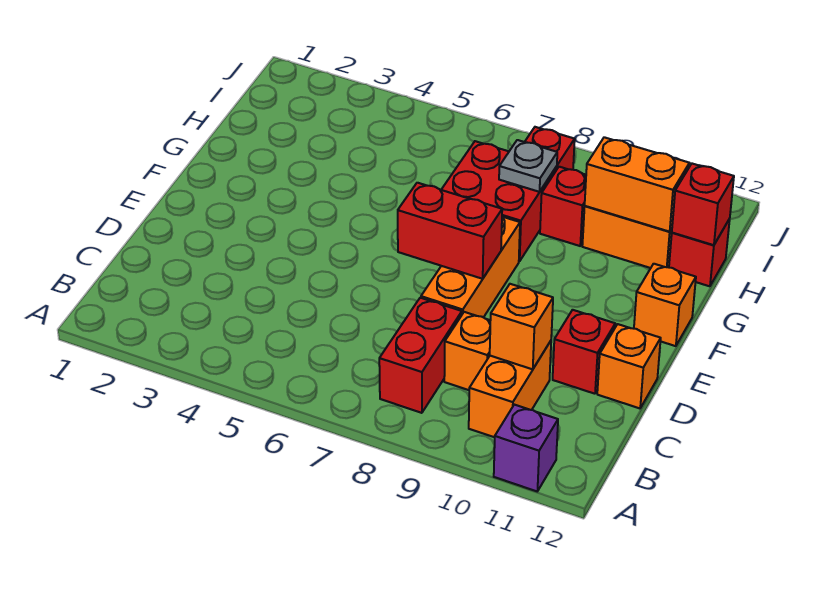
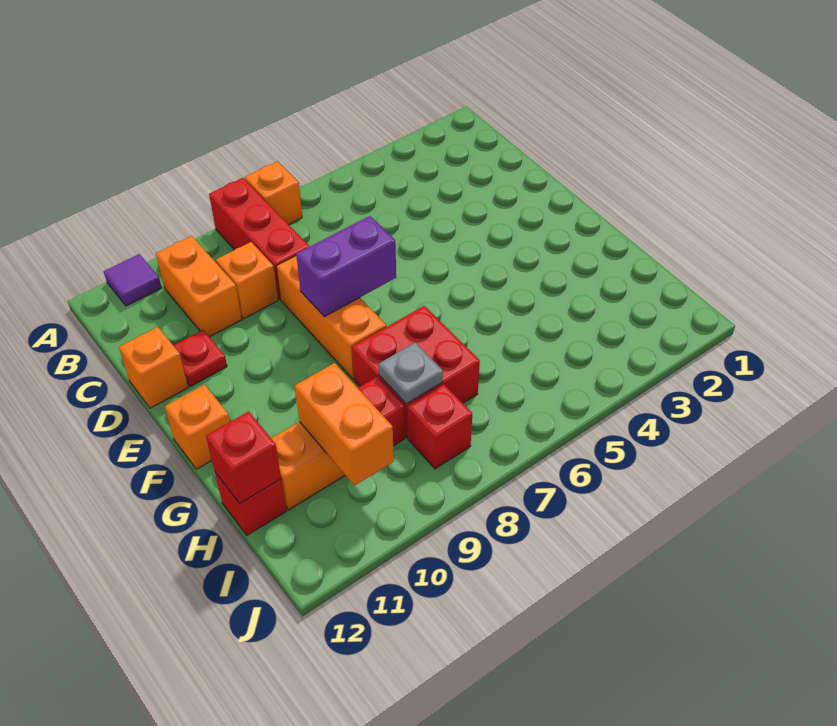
purple 1x1 brick [494,405,558,491] -> purple 1x1 tile [104,254,162,306]
red 1x2 brick [379,298,462,413] -> red 1x3 brick [209,178,310,299]
orange 1x1 brick [490,284,553,369] -> orange 1x1 brick moved to [245,161,302,225]
red 1x1 brick [553,310,615,394] -> red 1x1 plate [173,330,227,387]
red 1x2 brick [398,183,502,279] -> purple 1x2 brick [296,216,396,317]
orange 1x2 brick [585,137,689,232] -> orange 1x2 brick turned to [295,363,394,486]

